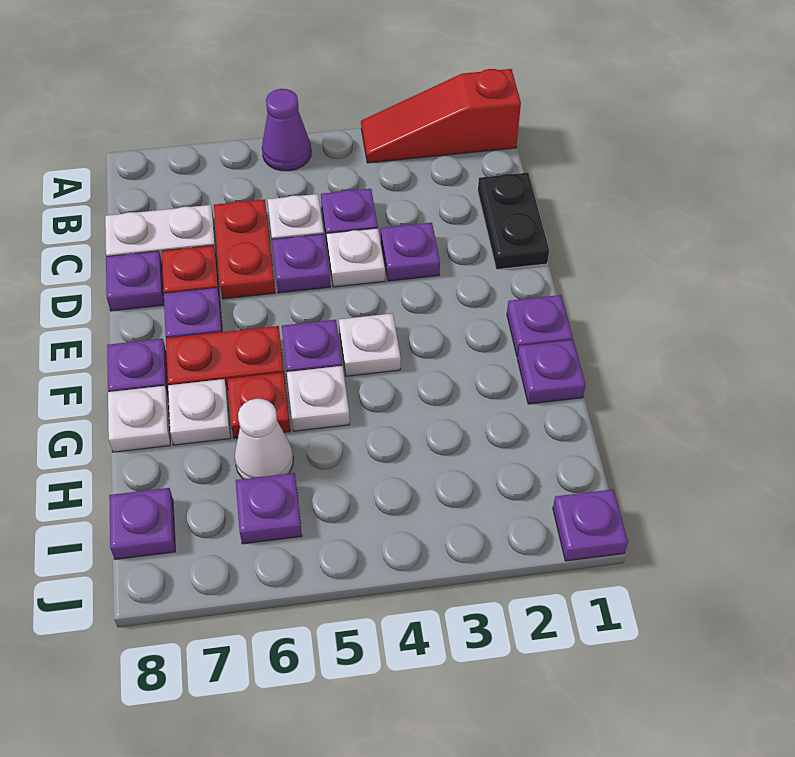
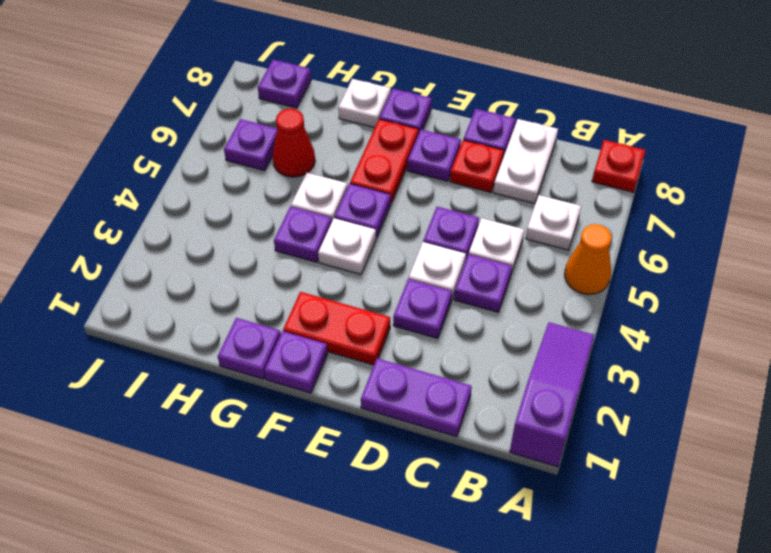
red 1x3 slope [361,69,521,163] -> purple 1x3 slope [510,322,594,467]
purple 1x1 cone [262,89,311,171] -> orange 1x1 cone [565,224,612,295]
black 1x2 plate [478,173,549,269] -> purple 1x2 plate [361,358,472,437]
red 1x2 plate [214,199,275,299] -> red 1x2 plate moved to [283,292,390,365]
red 1x1 plate [228,372,290,438] -> red 1x1 plate moved to [592,140,645,192]
white 1x1 plate [168,379,231,445] -> white 1x1 plate moved to [526,195,581,250]
white 1x1 cone [235,399,293,479] -> red 1x1 cone [273,109,315,177]
purple 1x1 plate [553,489,628,561] -> purple 1x1 plate moved to [274,207,332,262]

